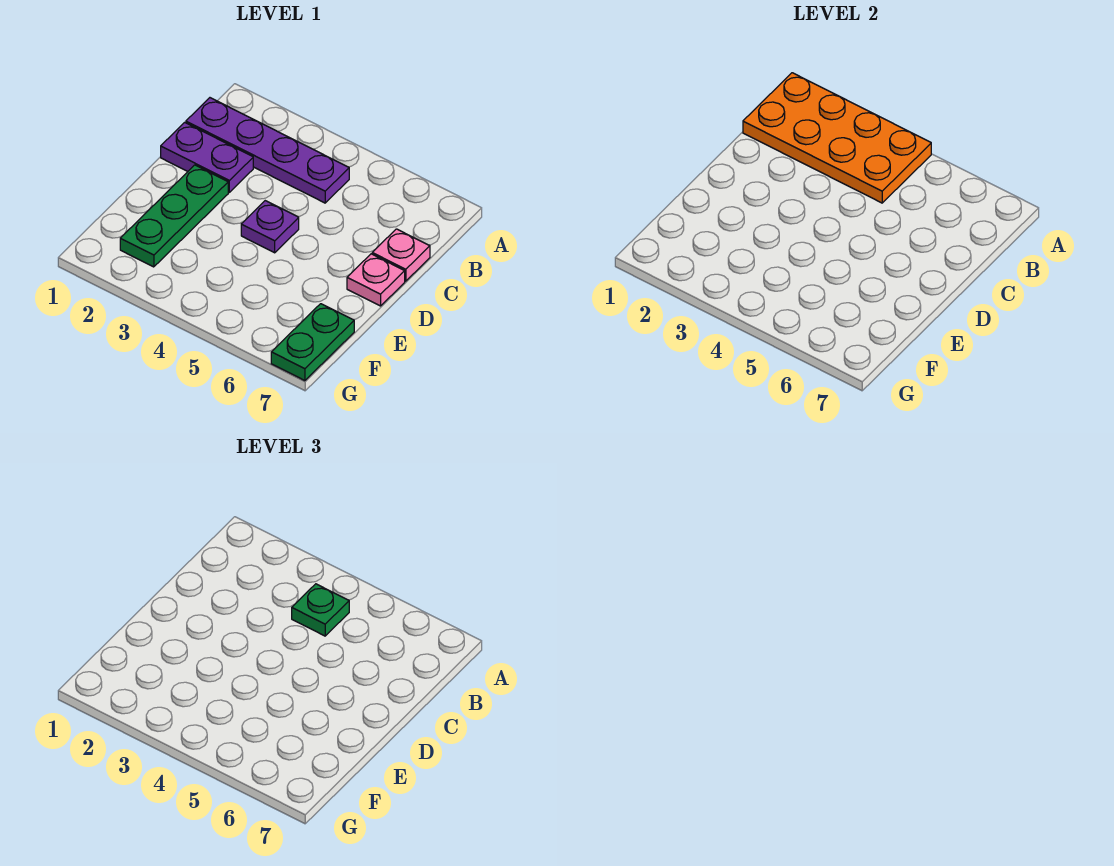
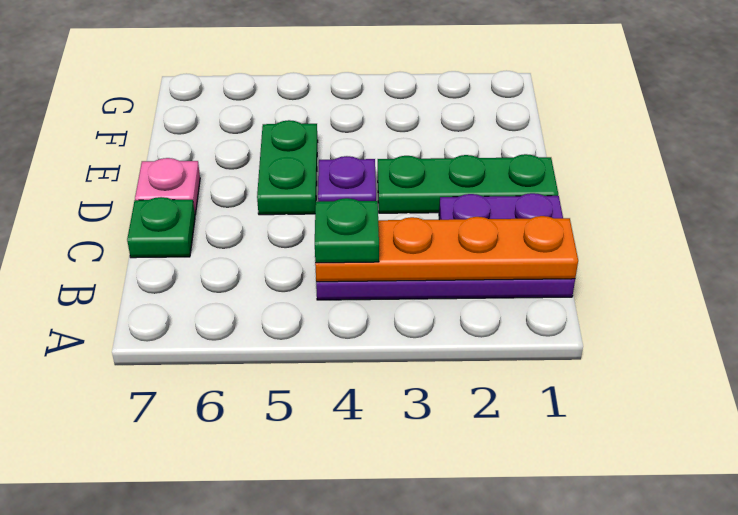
orange 2x4 plate [743,73,931,203] -> orange 1x4 plate [315,216,578,282]
pink 1x1 plate [372,229,430,281] -> green 1x1 plate [127,197,195,258]
green 1x3 plate [120,165,228,267] -> green 1x3 plate turned to [378,154,558,213]
green 1x2 plate [271,304,354,381] -> green 1x2 plate moved to [257,120,318,215]

